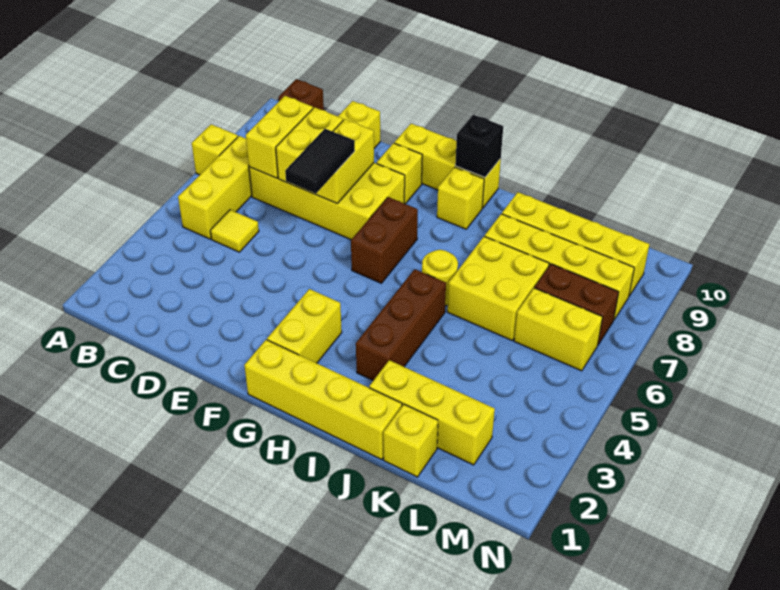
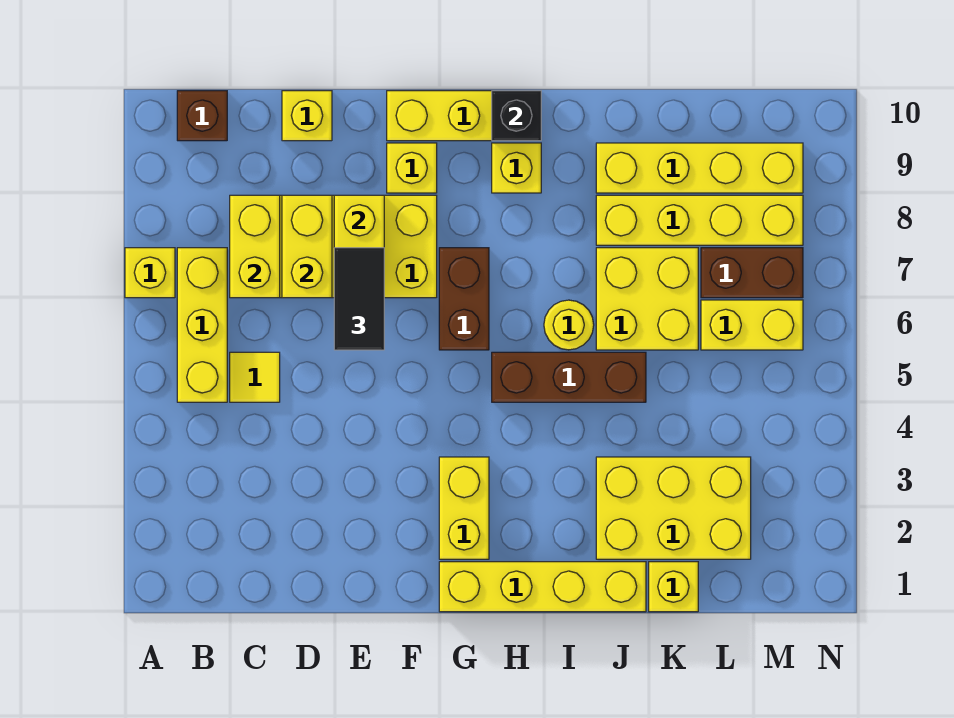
brown 1x3 brick [356,269,446,380] -> brown 1x3 brick turned to [492,352,646,402]
yellow 1x3 brick [369,360,495,465] -> yellow 2x3 brick [596,457,751,559]

